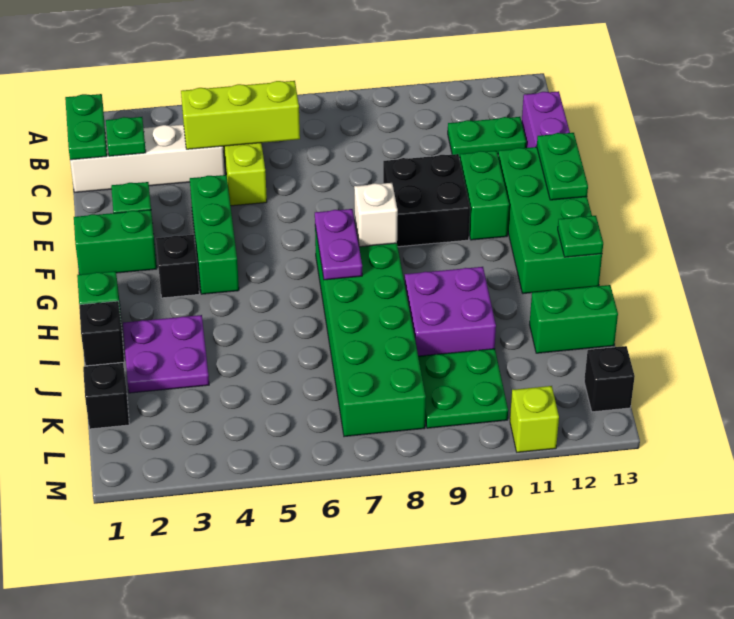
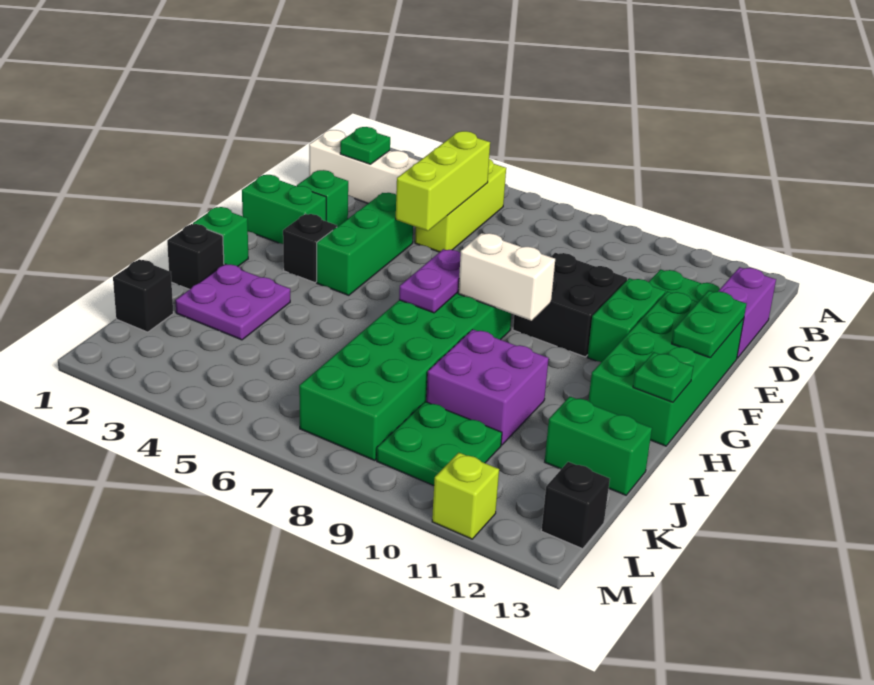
green 1x2 plate [65,94,107,160] -> none
lime 1x3 brick [181,81,300,149] -> lime 1x3 brick turned to [396,131,490,231]
white 1x1 brick [354,183,398,247] -> white 1x2 brick [458,233,555,321]

